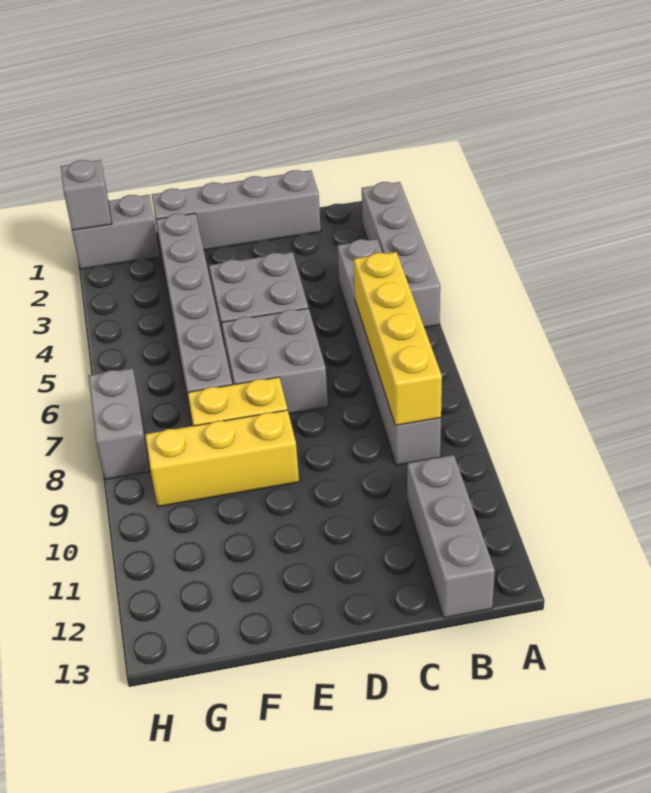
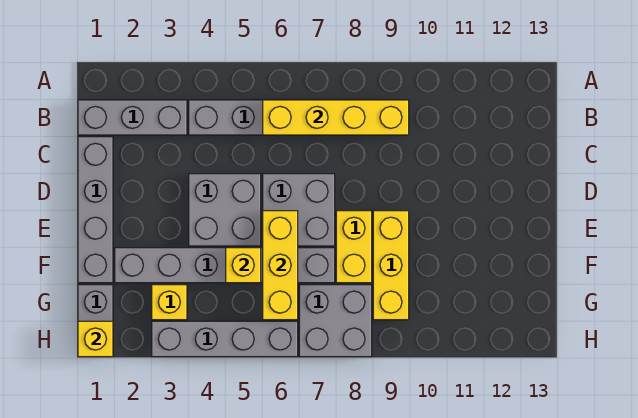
grey 1x4 brick [362,182,440,327] -> grey 1x4 brick moved to [152,321,298,357]
grey 1x3 brick [407,455,495,618] -> grey 1x3 brick moved to [78,100,187,135]
none -> yellow 1x3 brick [263,211,298,320]
none -> yellow 1x1 brick [226,248,261,283]
none -> yellow 1x1 brick [152,285,187,320]
grey 1x1 brick [61,160,112,230] -> yellow 1x1 brick [78,321,113,357]
grey 1x2 brick [89,368,150,479] -> grey 2x2 brick [299,285,372,357]

